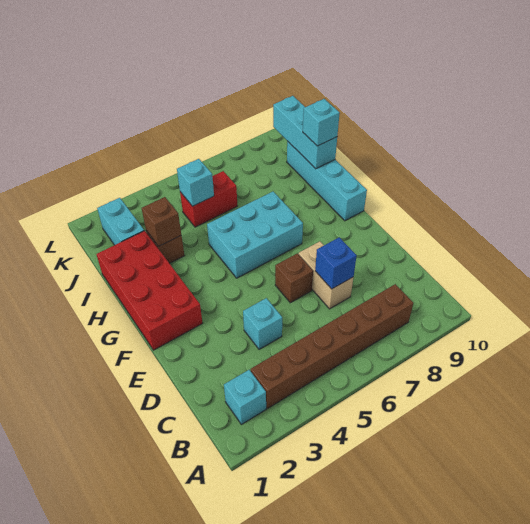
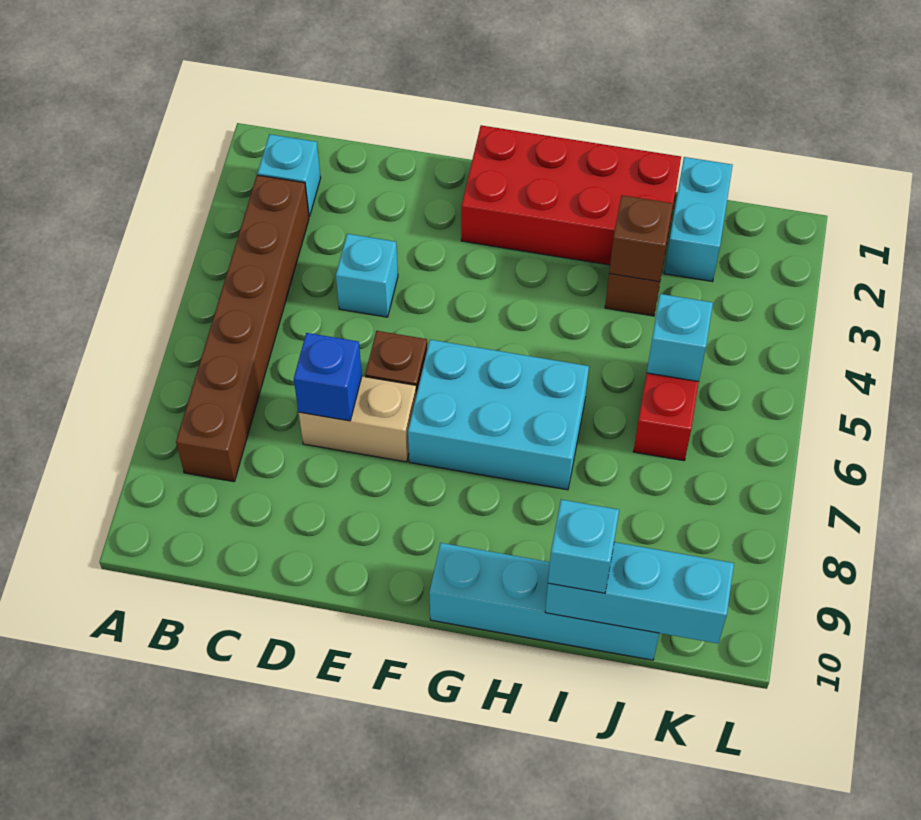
cyan 2x3 brick [207,192,303,278] -> cyan 2x3 brick turned to [408,340,589,490]
cyan 1x2 brick [97,198,144,245] -> cyan 1x2 brick turned to [664,157,733,282]

